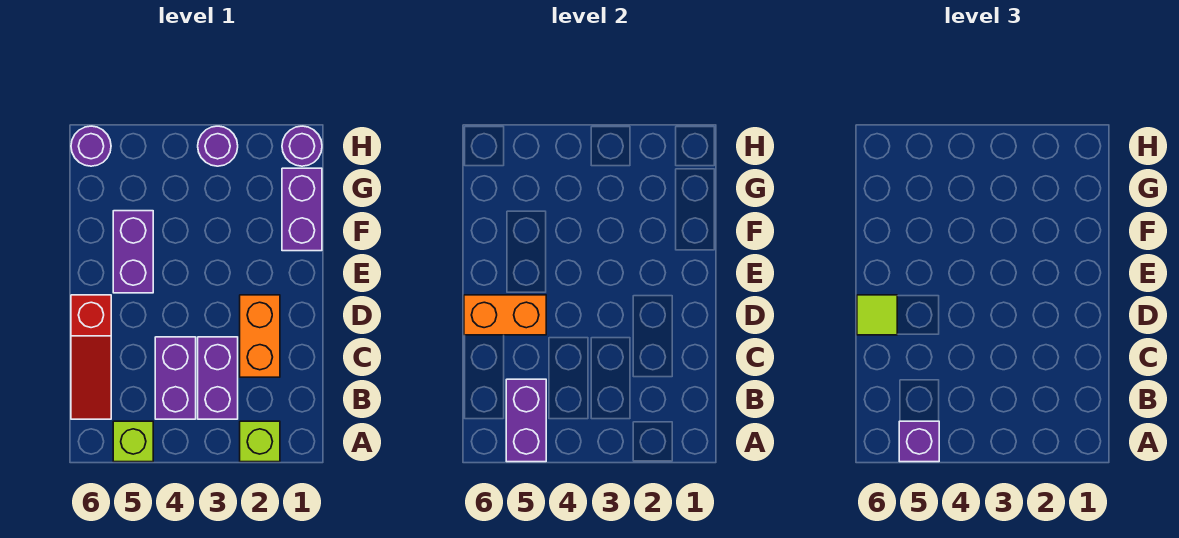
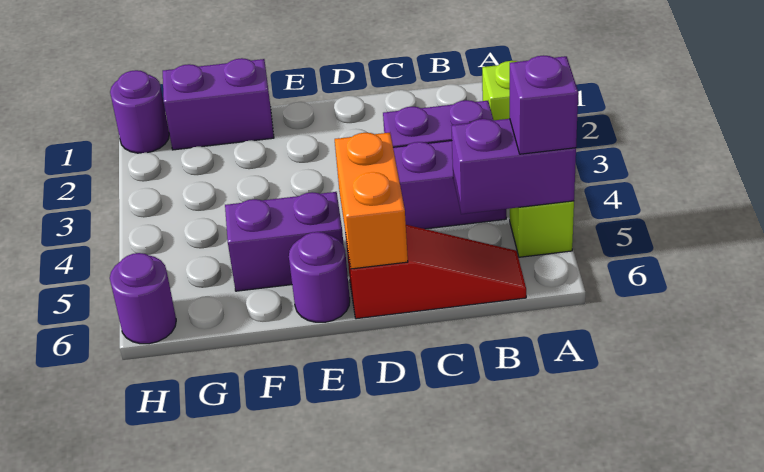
orange 1x2 brick [240,295,280,377] -> none
lime 1x1 tile [857,295,897,335] -> none
purple 1x1 round brick [198,126,238,166] -> purple 1x1 round brick moved to [289,232,350,322]

